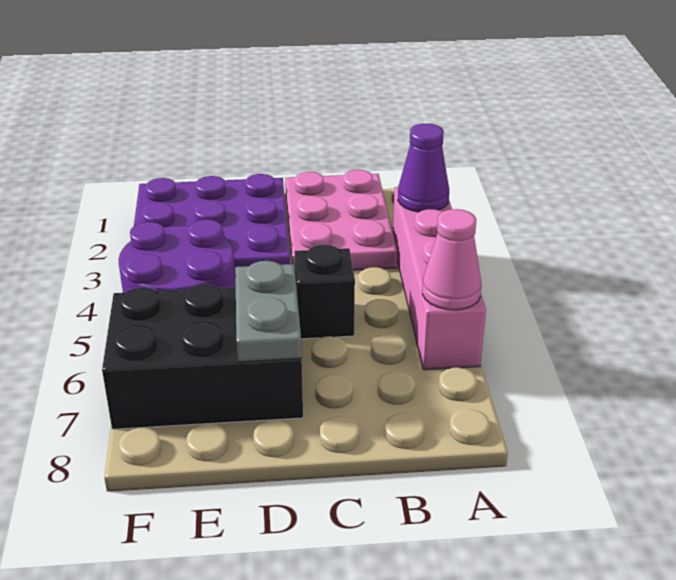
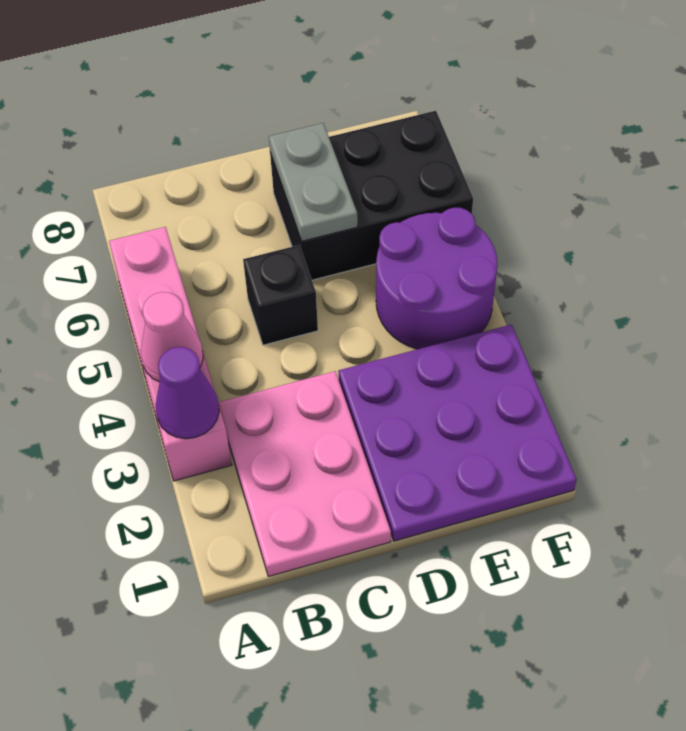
pink 1x1 cone [422,209,482,310] -> pink 1x1 cone moved to [141,292,203,382]

